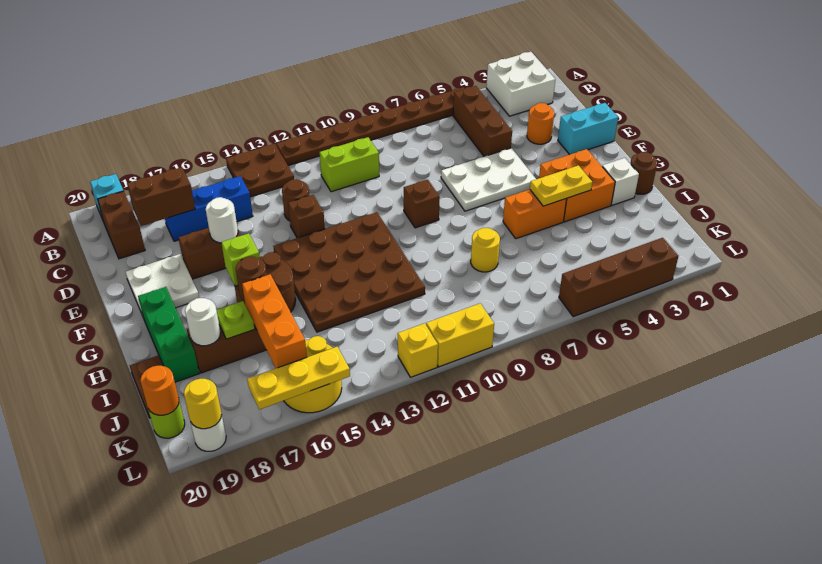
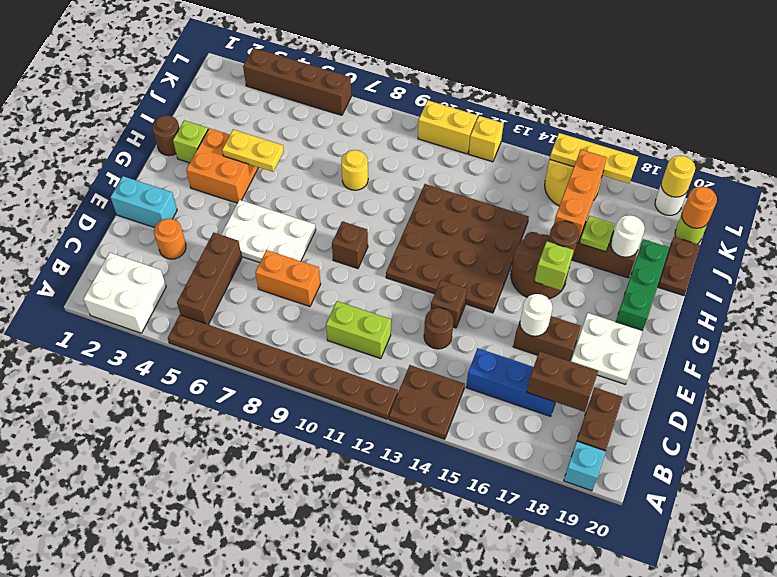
white 1x1 brick [602,158,639,205] -> lime 1x1 brick [173,120,208,163]
orange 1x2 brick [503,190,567,239] -> orange 1x2 brick moved to [255,250,321,307]

